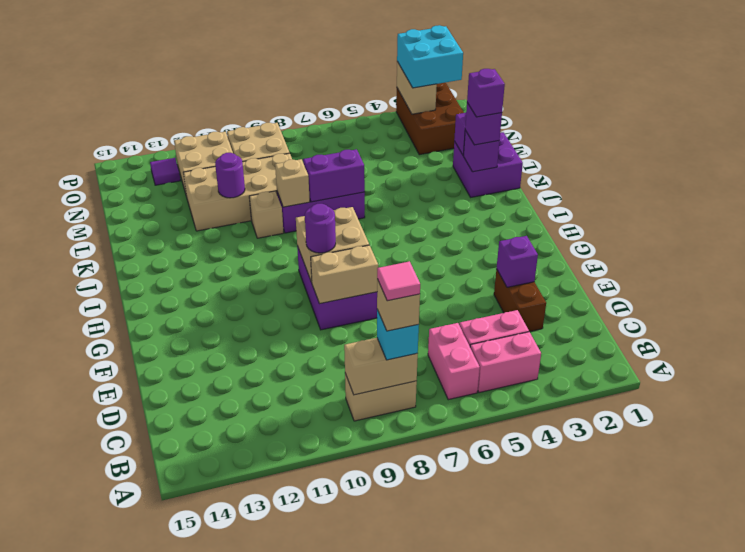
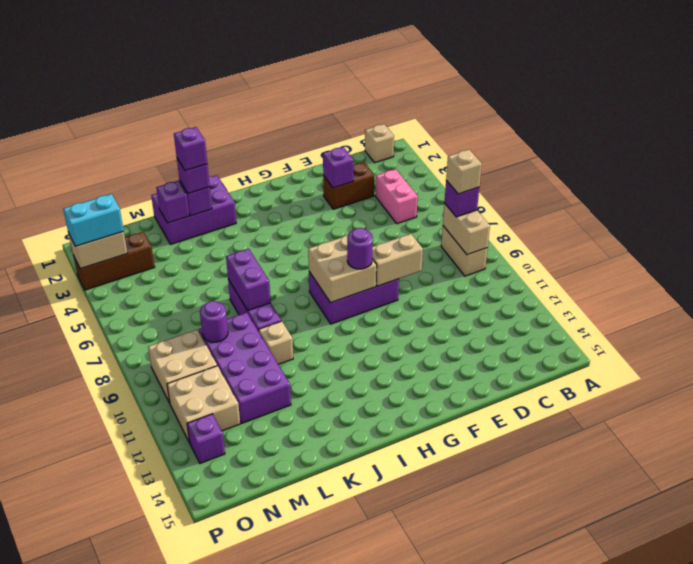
pink 1x2 brick [470,332,541,393] -> none
pink 1x2 brick [428,323,480,400] -> none
cyan 1x1 brick [377,310,419,360] -> purple 1x1 brick [444,180,479,217]
pink 1x1 tile [377,261,420,301] -> none
tan 1x2 brick [311,245,378,304] -> tan 1x2 brick turned to [372,234,423,286]
purple 2x2 brick [453,132,523,197] -> purple 2x3 brick [151,175,236,244]
tan 1x1 brick [275,159,310,207] -> tan 1x1 brick moved to [365,124,394,163]
tan 2x4 brick [183,153,292,231] -> purple 2x4 brick [199,312,291,423]
purple 1x1 round brick [215,153,245,198] -> purple 1x1 round brick moved to [200,301,228,342]
brown 2x3 brick [396,83,464,155] -> brown 1x3 brick [73,232,155,290]
cyan 2x2 brick [397,25,463,88] -> cyan 1x2 brick [63,194,124,246]
purple 1x1 tile [150,158,181,185] -> purple 1x1 brick [187,414,225,463]

